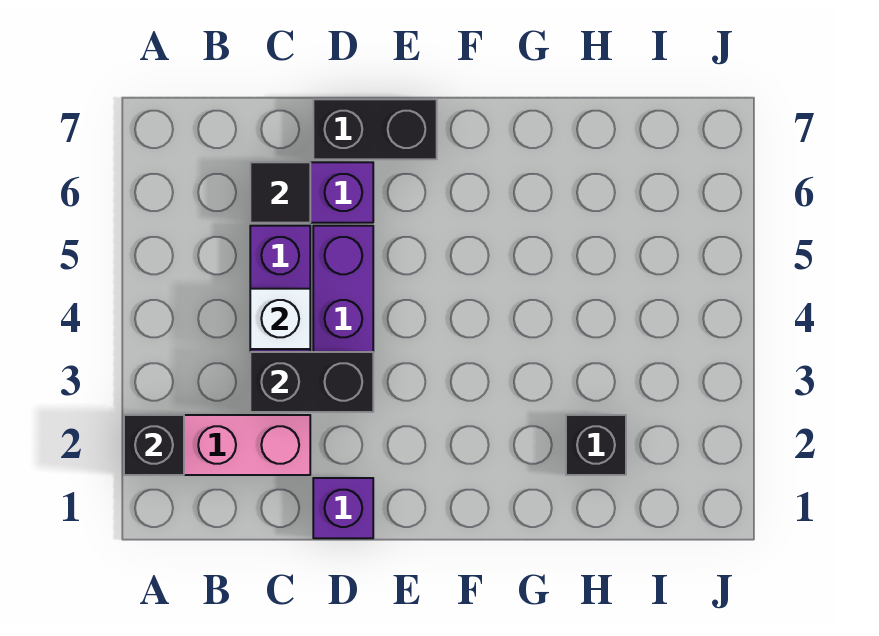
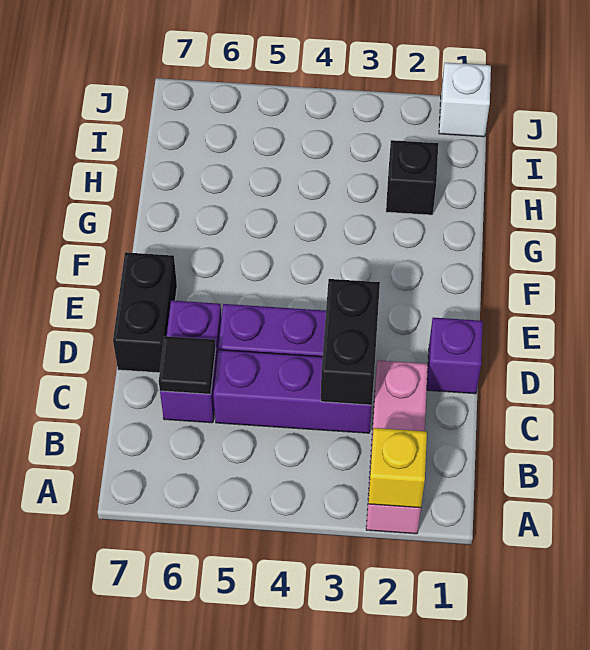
black 1x1 brick [124,415,184,475] -> yellow 1x1 brick [368,428,427,508]
white 1x1 brick [250,289,310,349] -> white 1x1 brick moved to [439,63,491,137]

